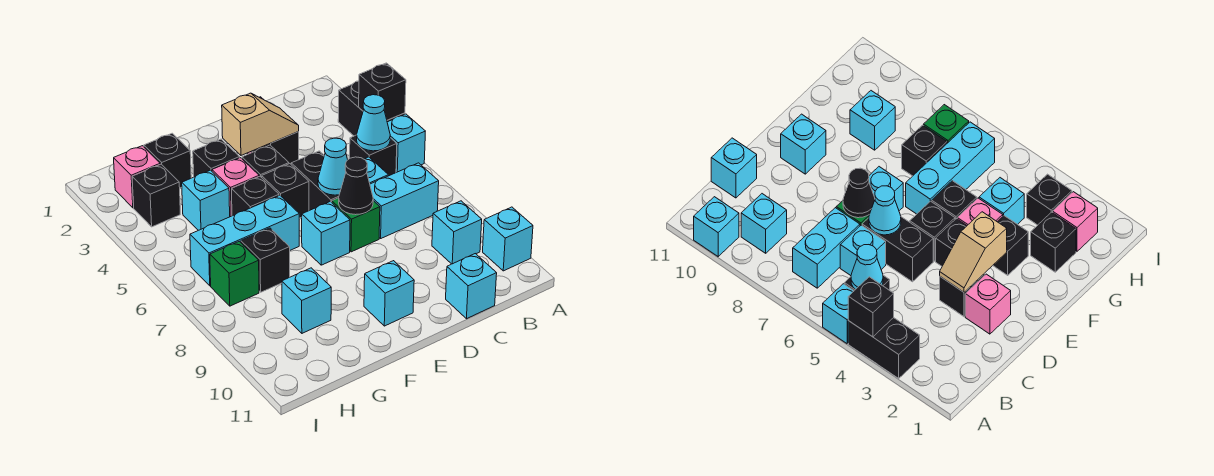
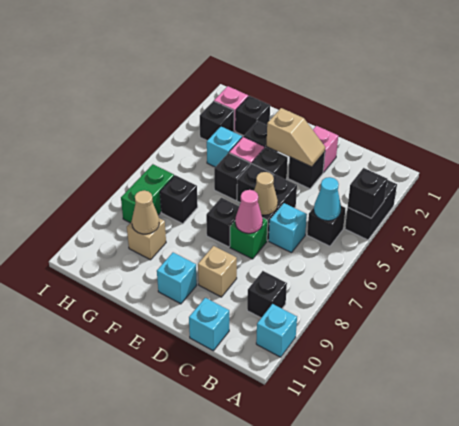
cyan 1x1 brick [387,114,425,173] -> none
cyan 1x2 brick [370,163,439,238] -> none
cyan 1x1 brick [432,201,482,264] -> black 1x1 brick [247,271,287,318]
cyan 1x1 cone [318,138,348,195] -> tan 1x1 cone [254,172,278,215]
black 1x1 cone [339,157,373,215] -> pink 1x1 cone [235,190,263,233]
none -> tan 1x1 brick [198,246,237,297]
cyan 1x1 brick [302,202,350,265] -> black 1x1 brick [206,198,239,247]
cyan 1x3 brick [190,195,299,286] -> none
cyan 1x1 brick [282,268,331,333] -> tan 1x1 brick [127,218,166,260]
none -> tan 1x1 cone [132,190,159,234]
green 1x1 brick [210,241,259,306] -> green 1x2 brick [121,164,174,223]

